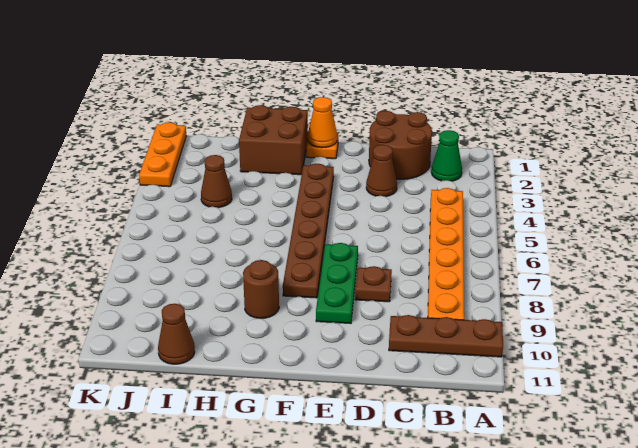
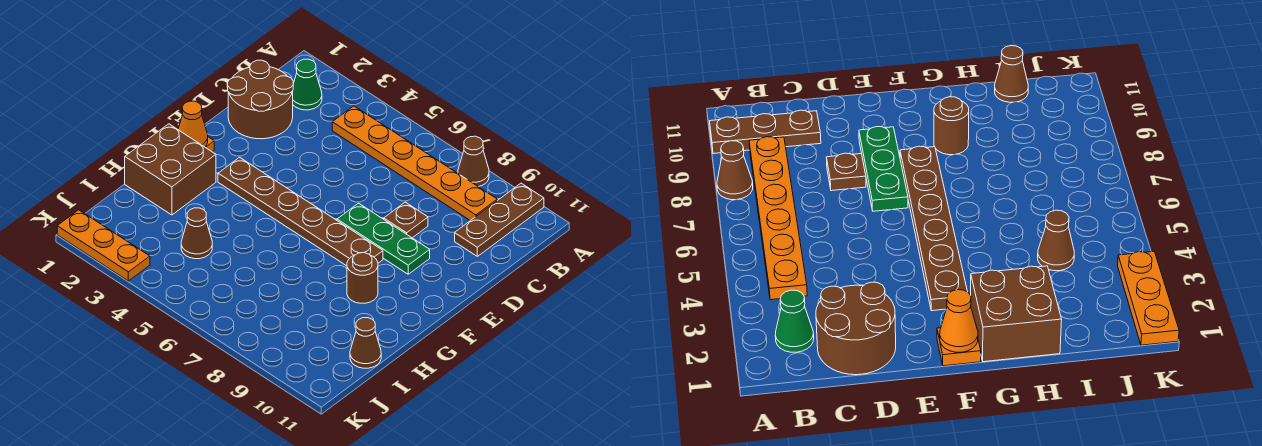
brown 1x1 cone [366,145,397,197] -> brown 1x1 cone moved to [458,136,489,187]

